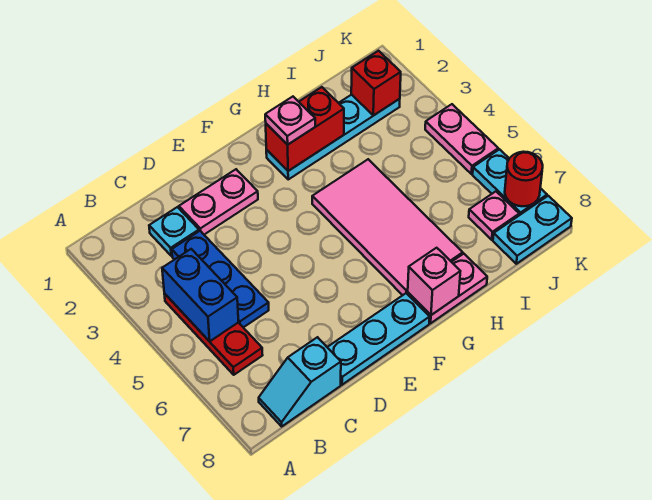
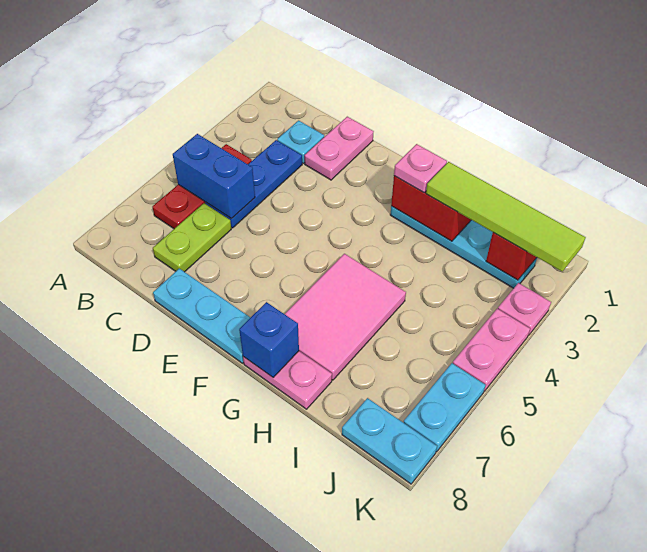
blue 1x2 brick [162,249,238,341] -> blue 1x2 brick turned to [173,134,255,219]
cyan 1x2 slope [259,337,341,426] -> none
none -> lime 1x2 plate [153,203,231,272]
pink 1x2 plate [179,169,258,235] -> pink 1x2 plate turned to [305,117,374,180]
pink 2x4 tile [312,159,463,295] -> pink 2x3 tile [285,254,406,380]
pink 1x1 brick [408,248,460,315] -> blue 1x1 brick [239,302,299,377]
none -> lime 1x4 tile [426,162,586,271]
pink 1x1 plate [469,191,519,240] -> pink 1x1 plate moved to [498,283,551,335]
red 1x1 round brick [505,152,543,206] -> none

